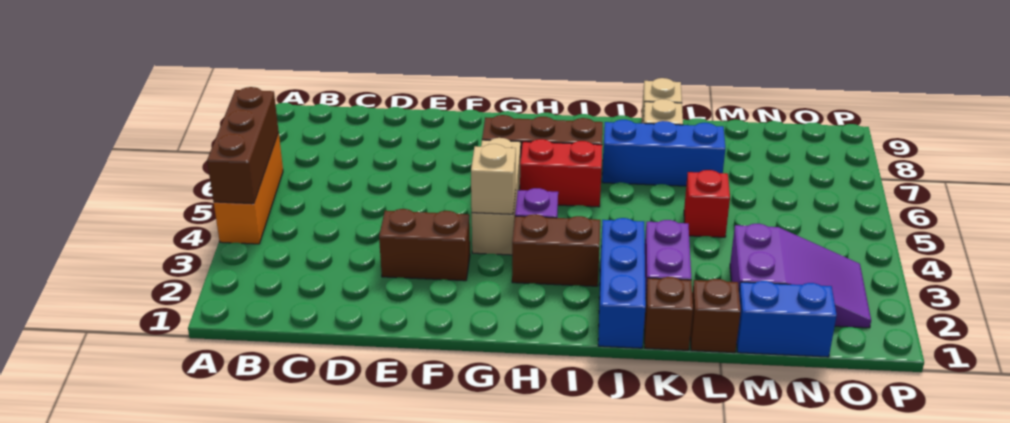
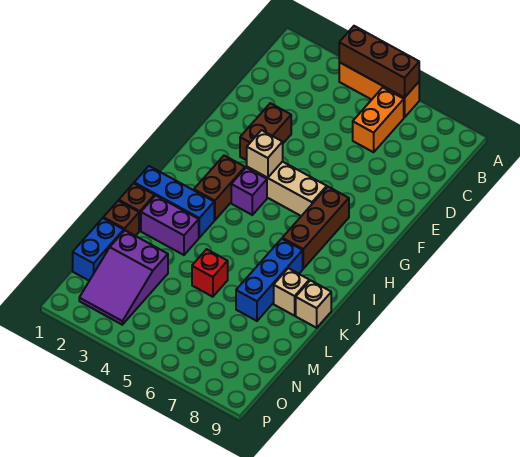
none -> orange 1x2 brick [353,88,404,152]
red 1x2 brick [520,139,602,207] -> none

